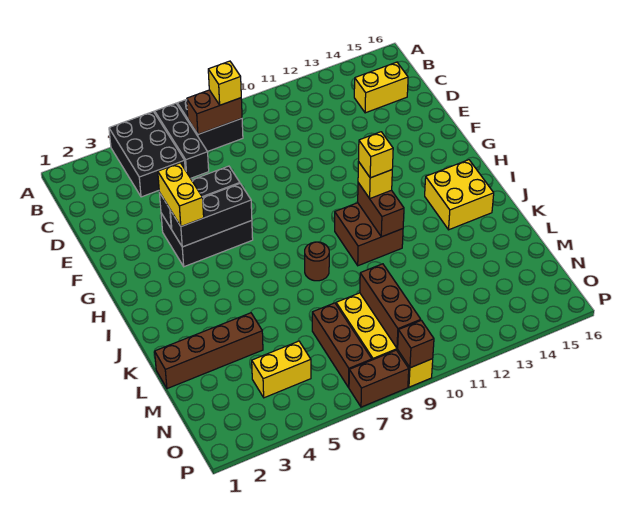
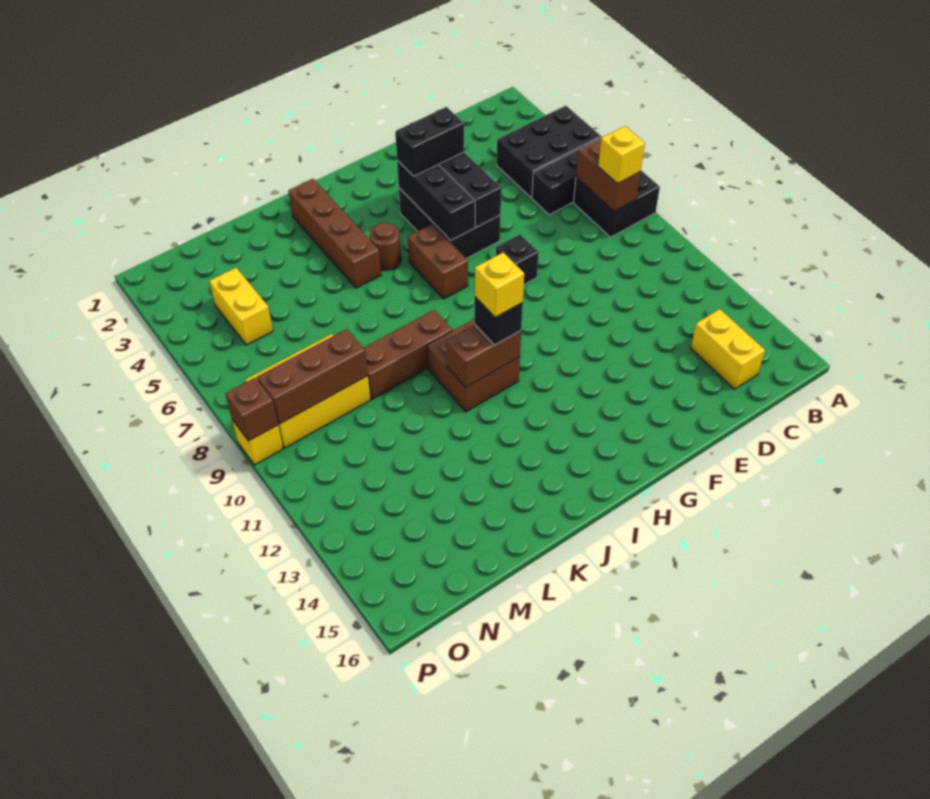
yellow 1x2 brick [158,163,204,226] -> black 1x2 brick [395,107,464,176]
none -> black 1x1 brick [496,234,539,285]
yellow 1x1 brick [358,162,392,198] -> black 1x1 brick [475,297,523,345]
yellow 2x2 brick [425,160,494,230] -> none
brown 1x1 round brick [305,242,329,281] -> brown 1x1 round brick moved to [370,222,401,270]
brown 1x4 brick [155,313,263,389] -> brown 1x4 brick moved to [288,179,381,288]
brown 1x3 brick [312,303,372,388] -> brown 1x3 brick moved to [364,310,453,399]
brown 1x2 brick [349,350,409,407] -> brown 1x2 brick moved to [408,224,468,299]

